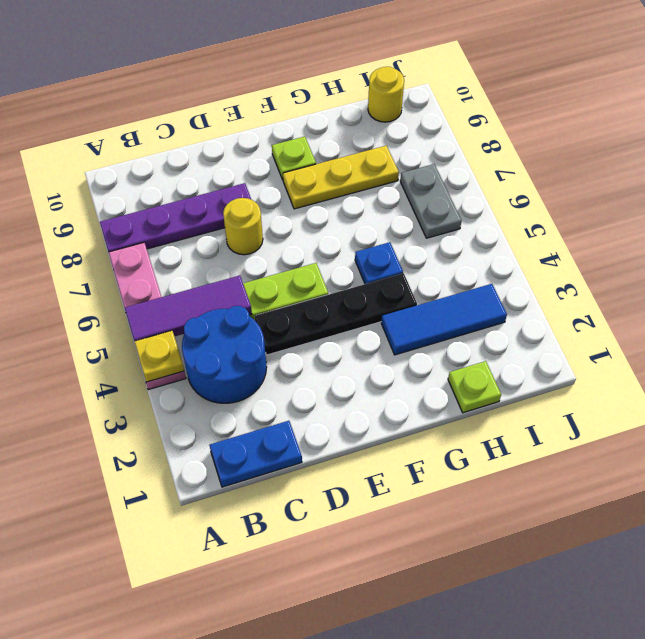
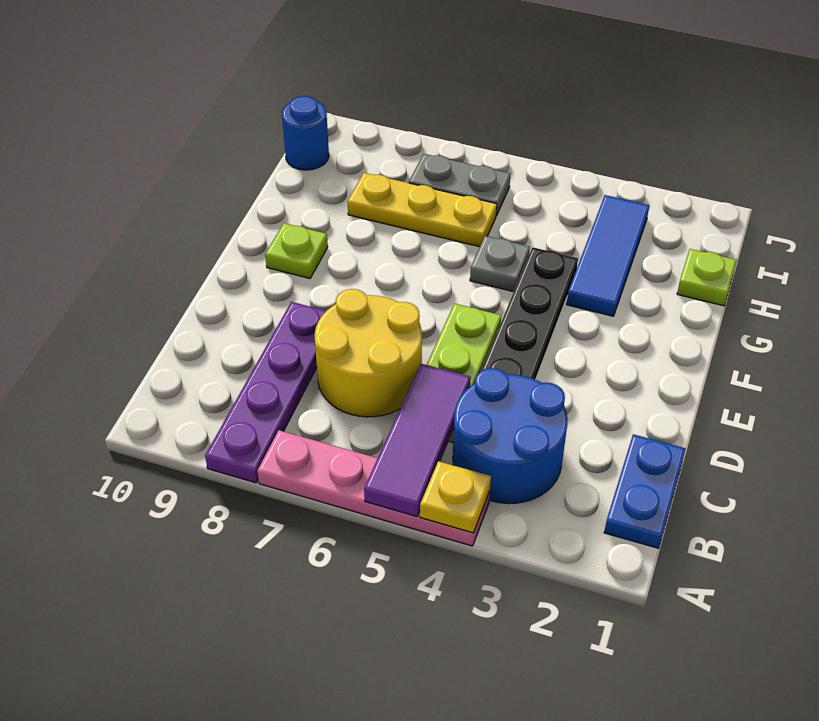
yellow 1x1 round brick [223,198,263,255] -> yellow 2x2 round brick [315,289,422,417]
yellow 1x3 plate [283,146,399,209] -> yellow 1x3 plate turned to [348,173,497,247]
blue 1x1 plate [355,242,403,284] -> grey 1x1 plate [470,236,530,292]
yellow 1x1 round brick [368,67,404,122] -> blue 1x1 round brick [282,96,329,170]

